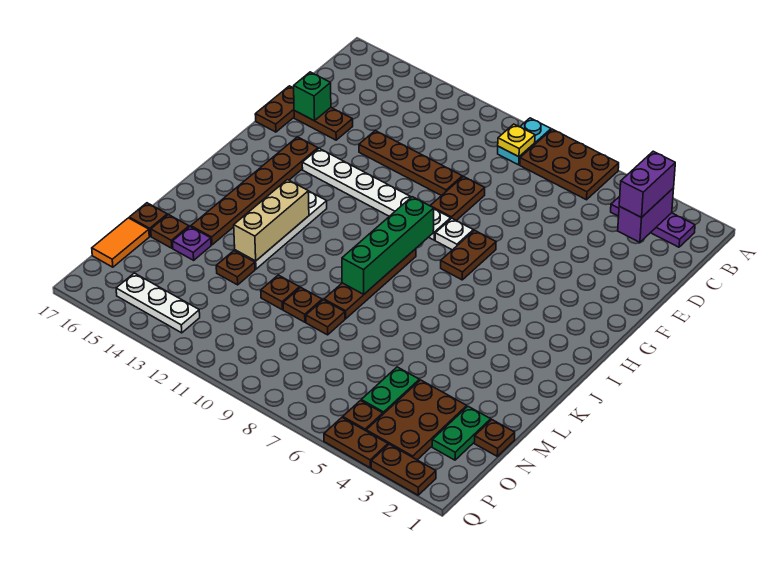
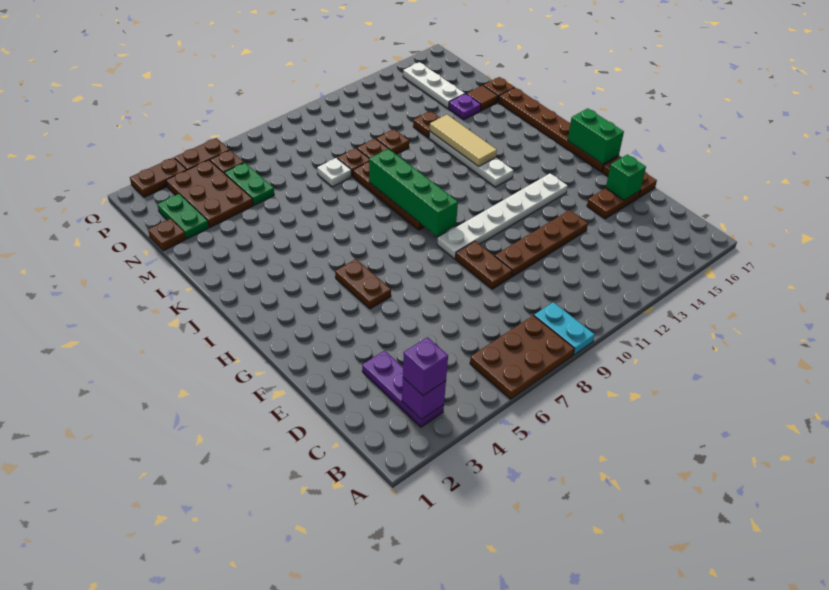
purple 1x3 plate [611,196,695,247] -> purple 1x3 plate turned to [362,351,444,427]
purple 1x2 brick [618,188,674,242] -> purple 1x1 brick [402,378,446,419]
purple 1x2 brick [619,151,675,217] -> purple 1x1 brick [403,337,448,395]
yellow 1x1 plate [498,124,535,157] -> none
brown 1x2 plate [441,230,496,280] -> brown 1x2 plate moved to [335,259,391,309]
white 1x1 plate [435,219,473,250] -> white 1x1 plate moved to [317,158,351,187]
brown 1x6 plate [191,137,318,245] -> brown 1x6 plate moved to [499,88,619,172]
none -> green 1x2 brick [568,108,624,164]
tan 1x3 brick [234,180,309,261] -> tan 1x3 tile [429,115,497,167]
brown 1x1 plate [151,215,189,248] -> brown 1x1 tile [466,85,498,111]
orange 1x2 tile [92,218,149,267] -> none
white 1x3 plate [116,273,200,333] -> white 1x3 plate turned to [403,62,465,108]

